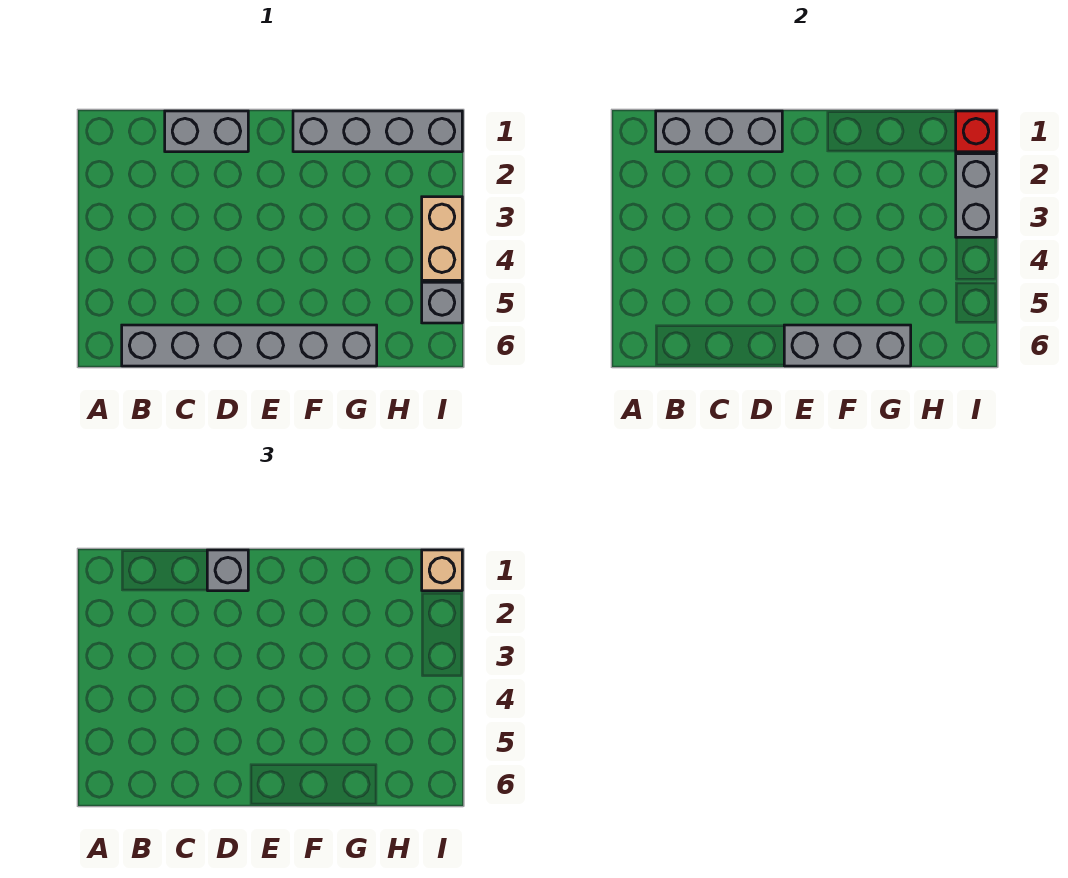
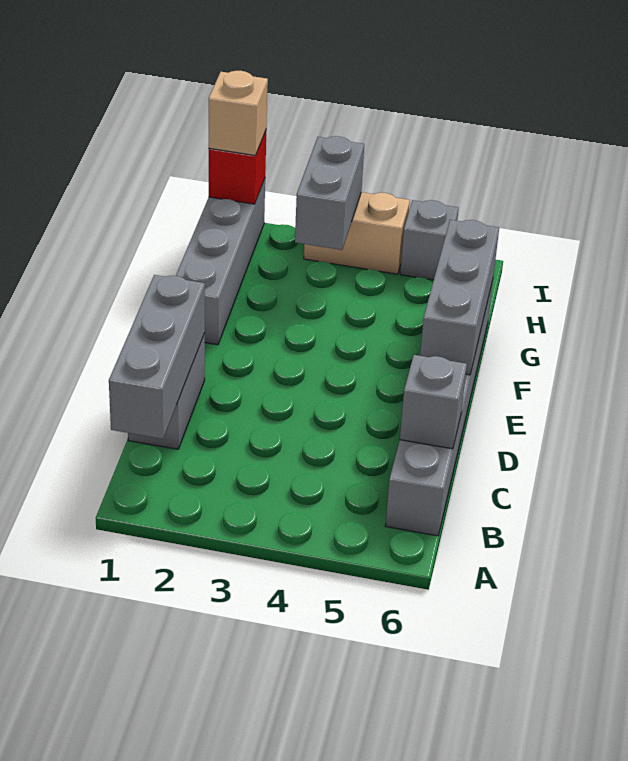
grey 1x1 brick [207,550,248,591] -> grey 1x1 brick moved to [400,355,467,449]
grey 1x2 brick [956,154,996,237] -> grey 1x2 brick turned to [295,136,364,250]

